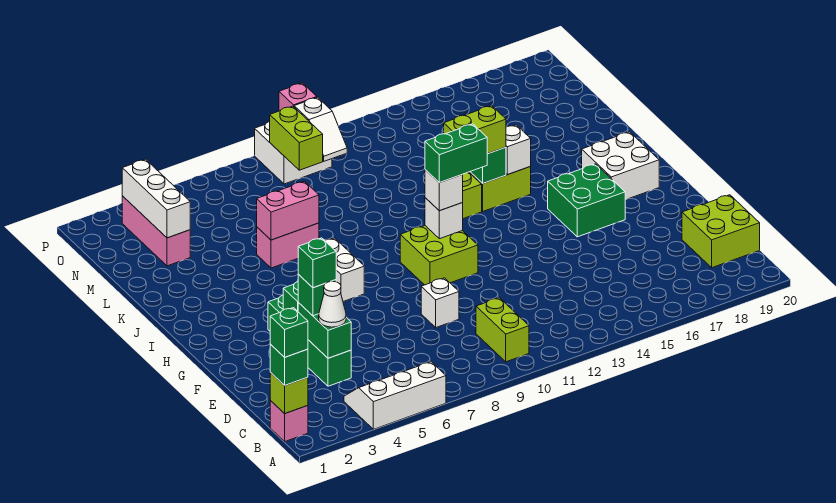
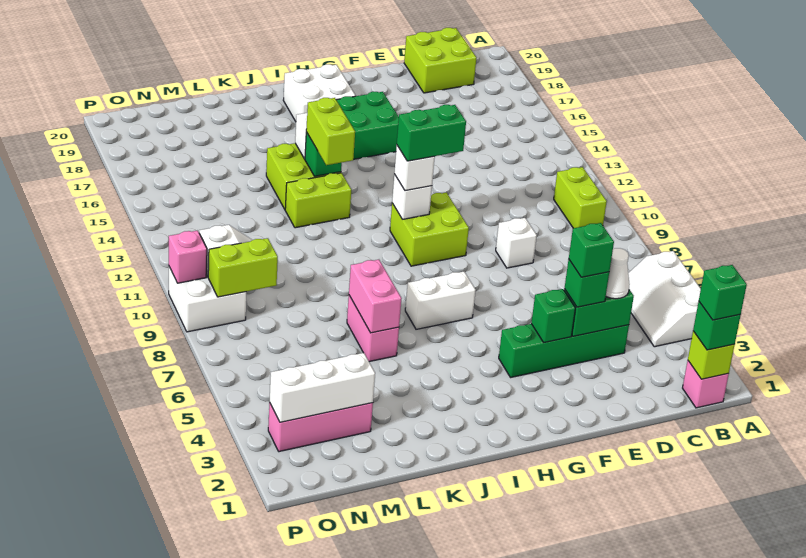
lime 1x2 brick [476,298,529,362] -> lime 1x2 brick turned to [554,167,607,228]
green 1x2 brick [425,124,487,183] -> green 1x2 brick turned to [397,105,466,161]

